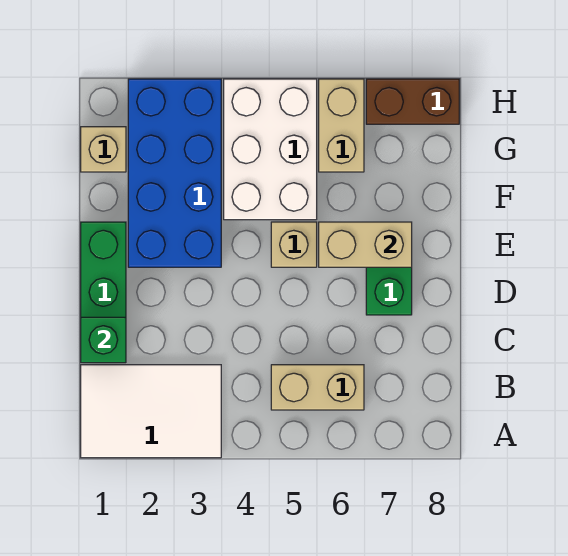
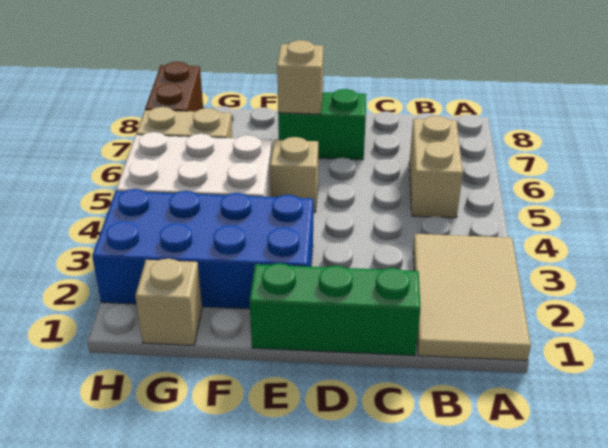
white 2x3 tile [81,365,221,458] -> tan 2x3 tile [413,234,531,361]
green 1x1 brick [81,317,126,363] -> none
tan 1x2 brick [319,222,412,267] -> tan 1x1 brick [277,40,323,114]

